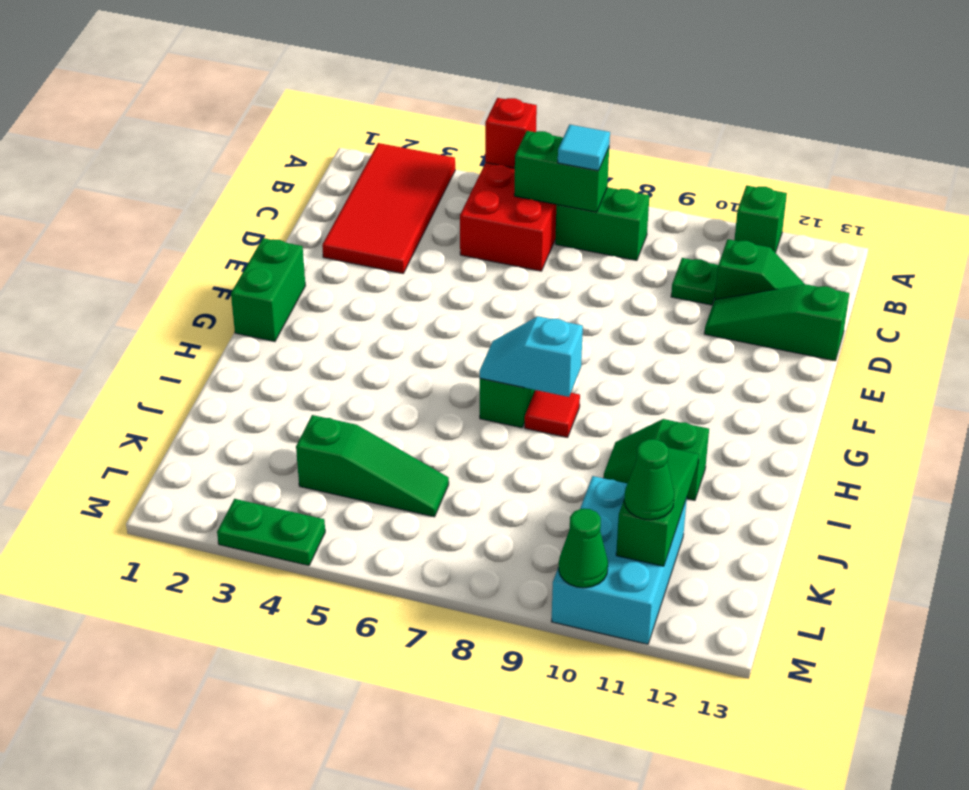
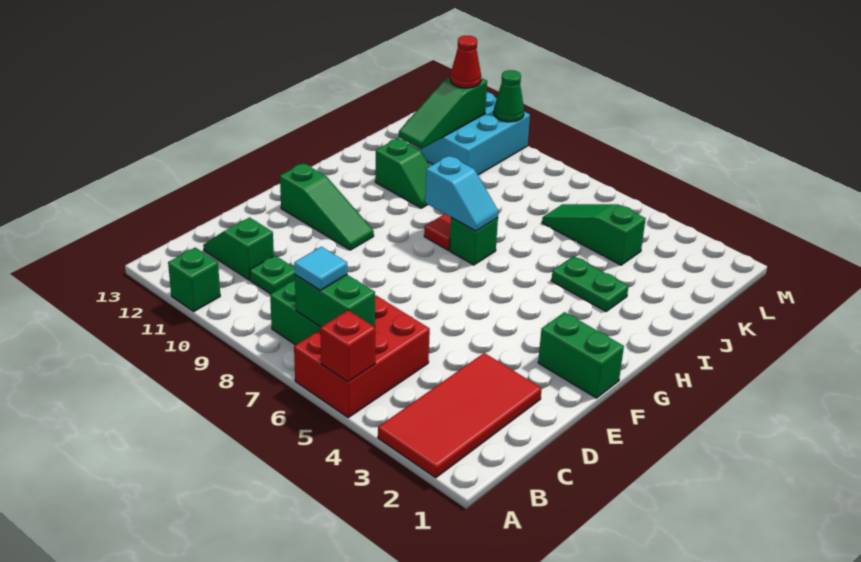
green 1x3 slope [704,284,849,361] -> green 1x3 slope moved to [280,163,374,250]
green 1x2 brick [231,238,305,342] -> green 1x2 brick turned to [538,312,624,398]
green 1x1 cone [624,439,674,520] -> red 1x1 cone [450,36,481,88]
green 1x2 plate [217,499,325,566] -> green 1x2 plate moved to [552,256,628,311]

